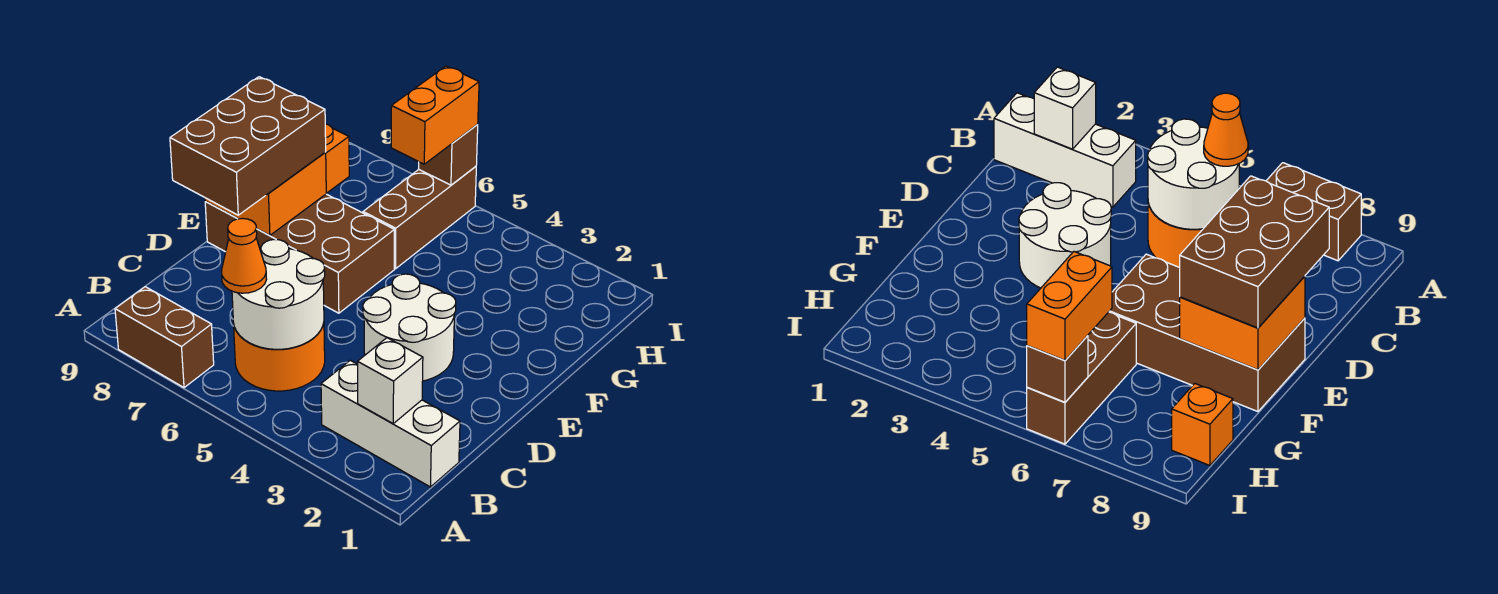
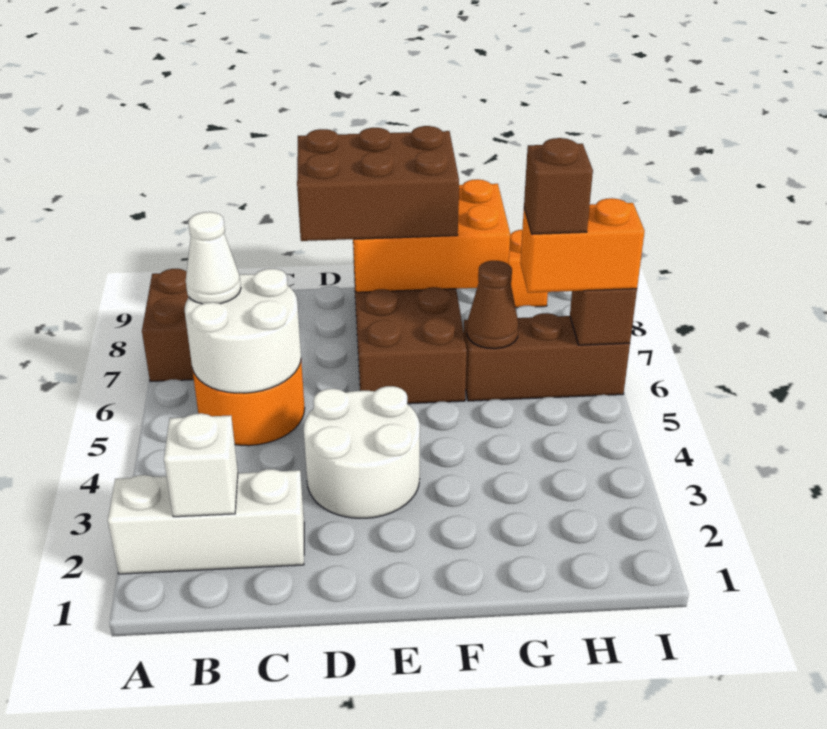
white 1x3 brick [321,360,460,487] -> white 1x3 brick turned to [108,469,304,574]
orange 1x1 cone [222,218,267,293] -> white 1x1 cone [186,212,241,304]
orange 2x2 brick [205,153,326,236] -> orange 2x3 brick [353,179,510,292]
none -> brown 1x1 cone [467,261,519,349]
none -> brown 1x1 brick [524,138,593,234]

